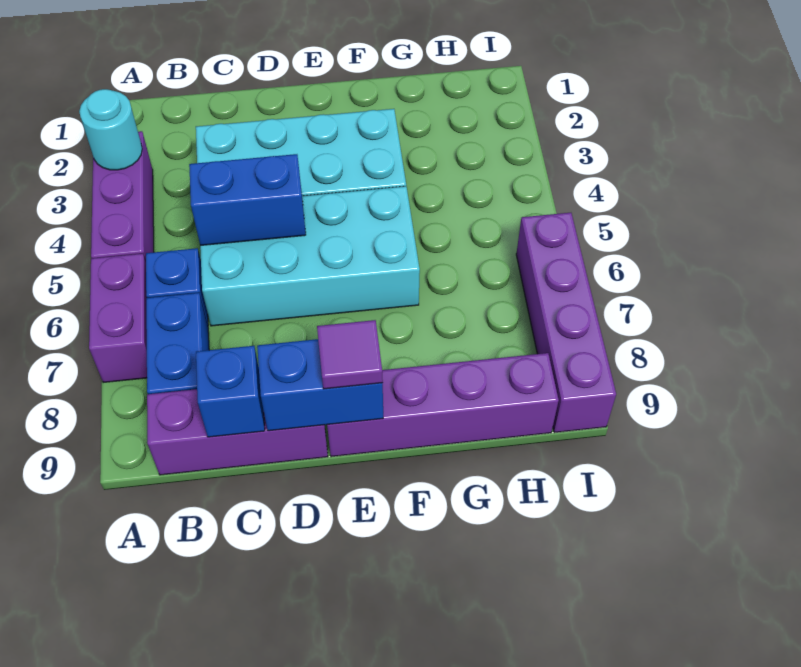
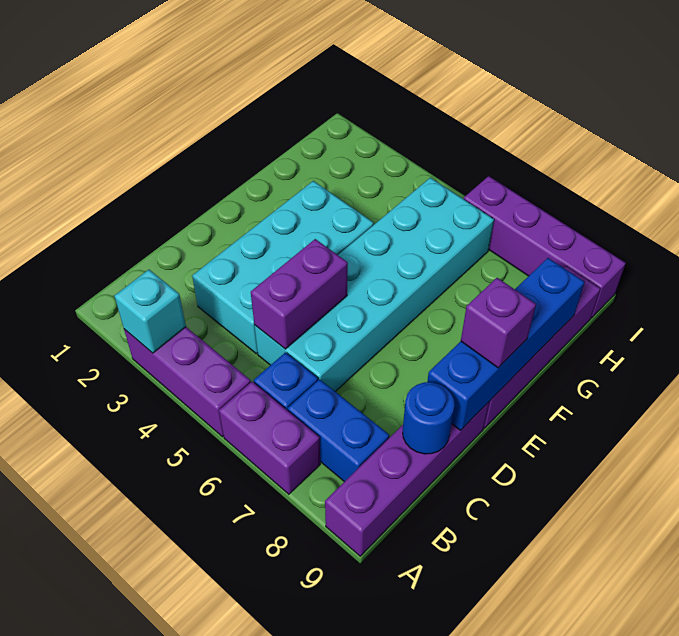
cyan 1x1 round brick [79,89,142,170] -> cyan 1x1 brick [115,270,186,353]
purple 1x3 brick [147,389,328,475] -> purple 1x4 brick [325,402,489,556]
cyan 2x4 brick [200,186,420,326] -> cyan 2x6 brick [254,178,494,392]
blue 1x2 brick [189,154,306,246] -> purple 1x2 brick [251,239,348,349]
blue 1x1 brick [196,346,265,437] -> blue 1x1 round brick [403,382,455,454]
blue 1x2 brick [257,339,383,431] -> blue 1x4 brick [427,258,585,430]
purple 1x1 tile [317,320,383,389] -> purple 1x1 brick [461,278,536,368]

